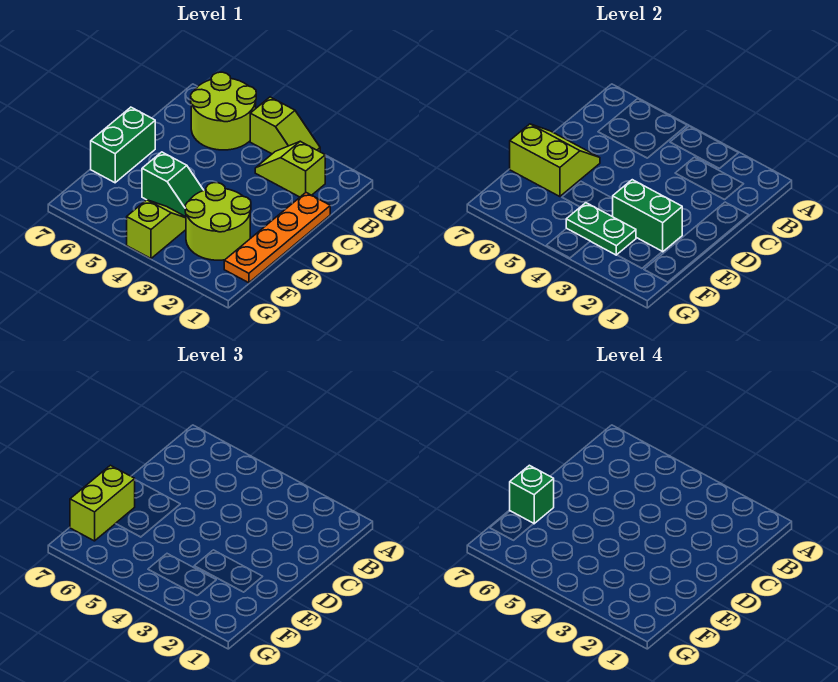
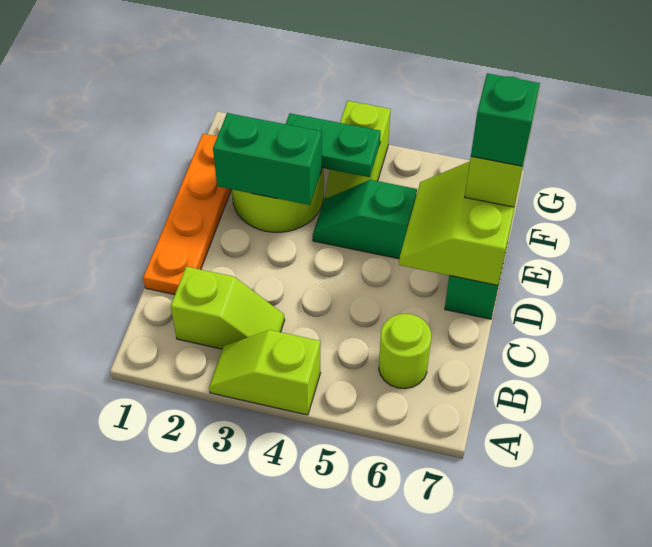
lime 2x2 round brick [191,72,256,150] -> lime 1x1 round brick [379,314,431,389]
lime 2x2 slope [510,124,600,197] -> lime 2x2 slope turned to [399,162,519,285]

